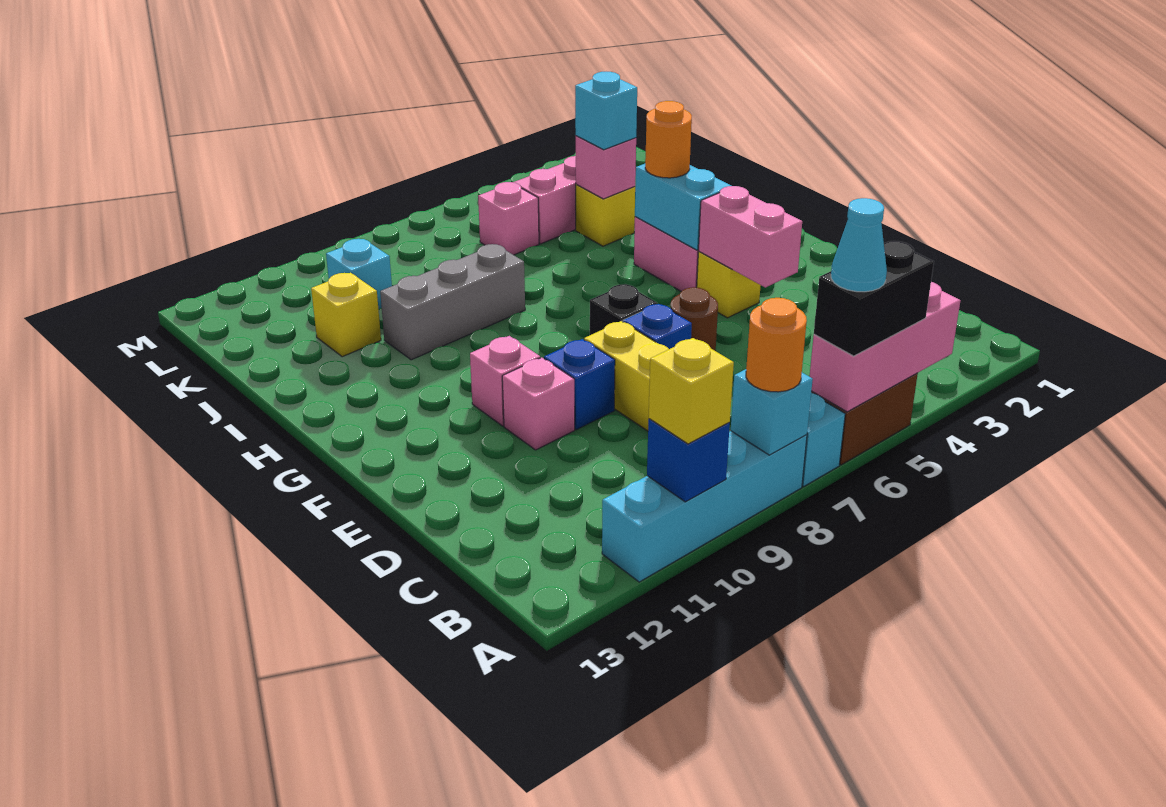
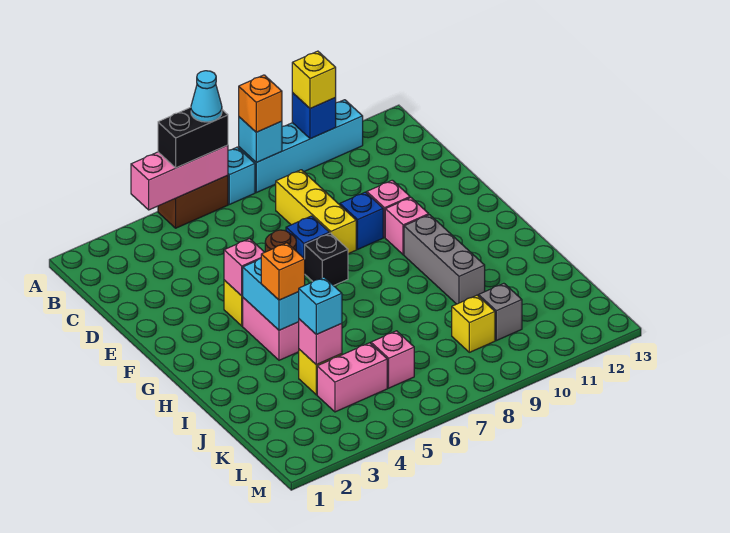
orange 1x1 round brick [746,298,807,392] -> orange 1x1 brick [239,75,282,132]
pink 1x2 brick [699,186,802,287] -> pink 1x1 brick [224,239,265,296]
orange 1x1 round brick [645,101,692,178] -> orange 1x1 brick [261,243,305,300]
grey 1x3 brick [380,244,525,360] -> grey 1x3 brick turned to [404,215,485,304]
yellow 1x1 brick [311,273,381,357] -> yellow 1x1 brick moved to [452,295,495,352]
cyan 1x1 brick [326,239,392,309] -> grey 1x1 brick [479,283,522,341]

